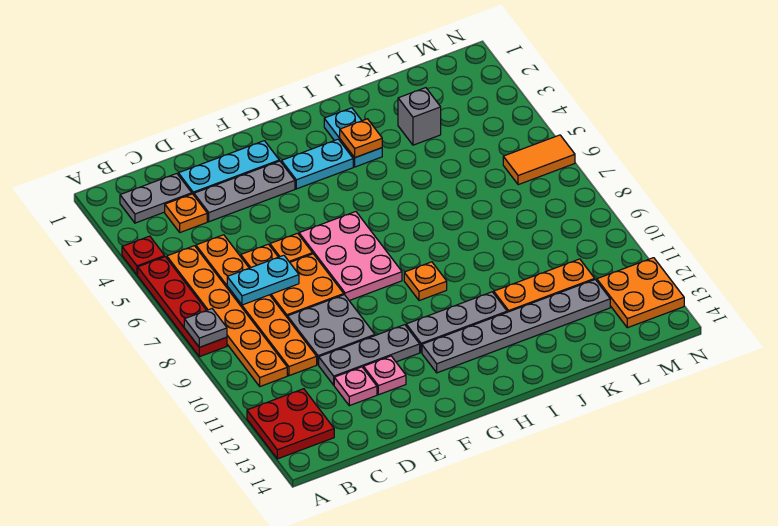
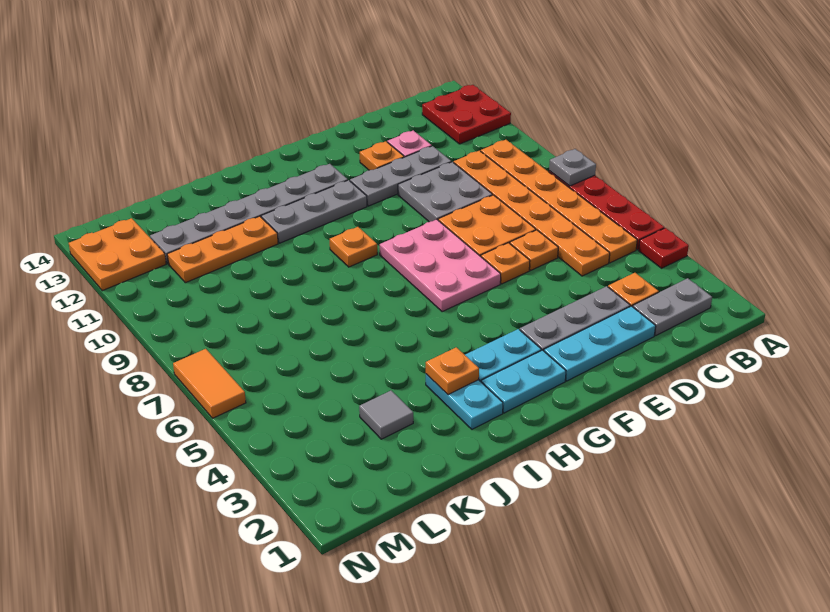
cyan 1x2 plate [227,255,299,305] -> cyan 1x2 plate moved to [481,350,566,413]
pink 1x1 plate [364,356,406,395] -> orange 1x1 plate [360,141,404,170]
grey 1x1 brick [398,88,441,145] -> grey 1x1 tile [359,391,413,439]
orange 1x2 tile [503,135,575,185] -> orange 1x2 tile turned to [173,349,246,418]

